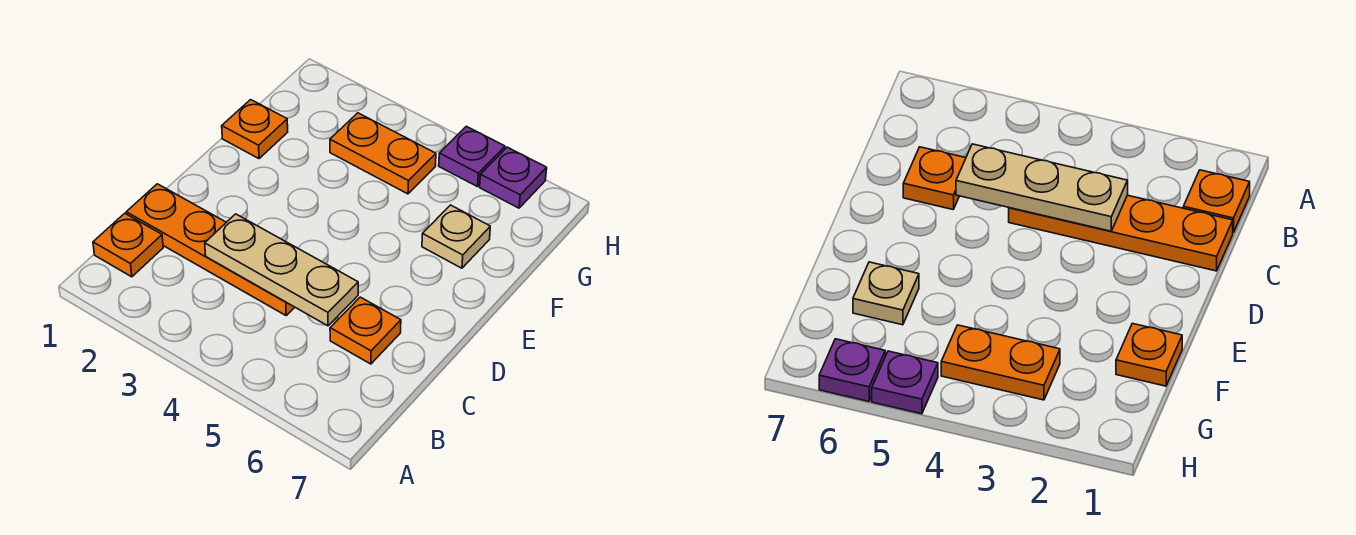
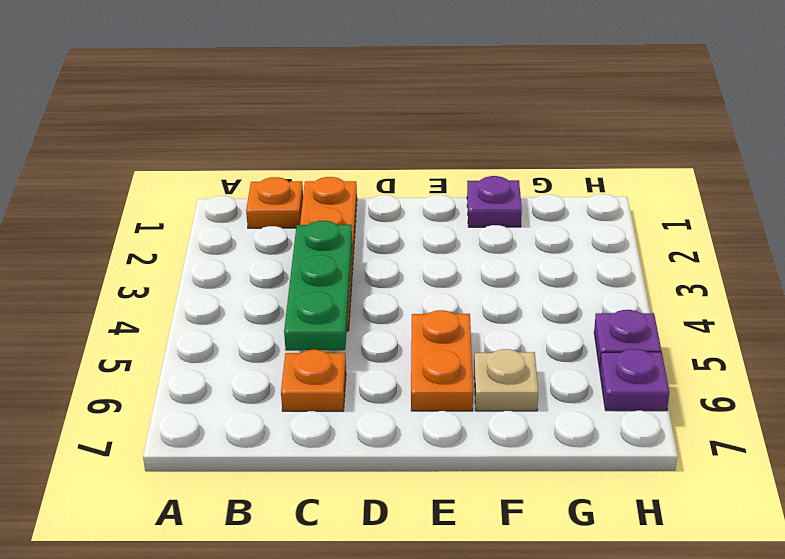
tan 1x3 plate [205,214,358,326] -> green 1x3 plate [284,221,352,351]
orange 1x1 plate [222,100,288,159] -> purple 1x1 plate [467,176,522,227]
orange 1x2 plate [330,113,436,194] -> orange 1x2 plate moved to [411,310,473,411]

